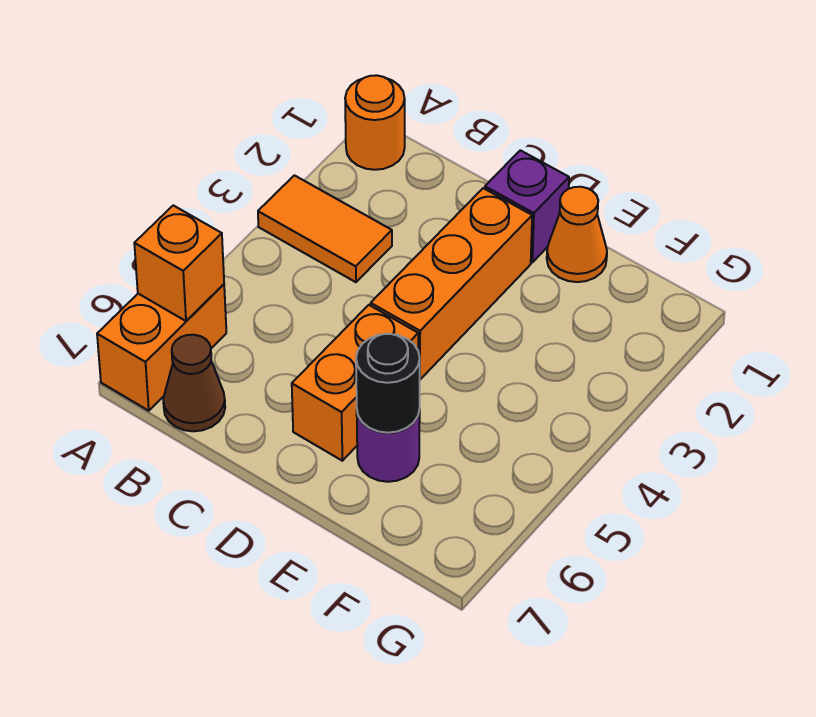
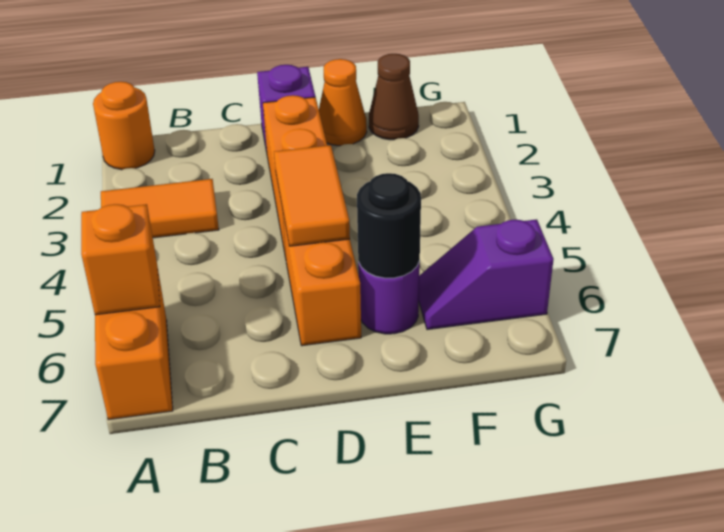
brown 1x1 cone [163,335,225,431] -> brown 1x1 cone moved to [369,54,419,140]
none -> orange 1x2 tile [274,145,350,246]
none -> purple 1x2 slope [419,219,554,330]

